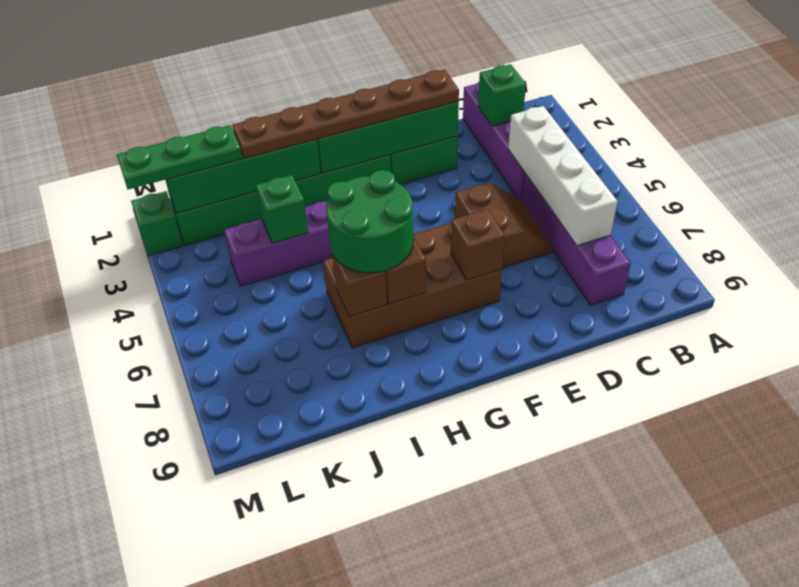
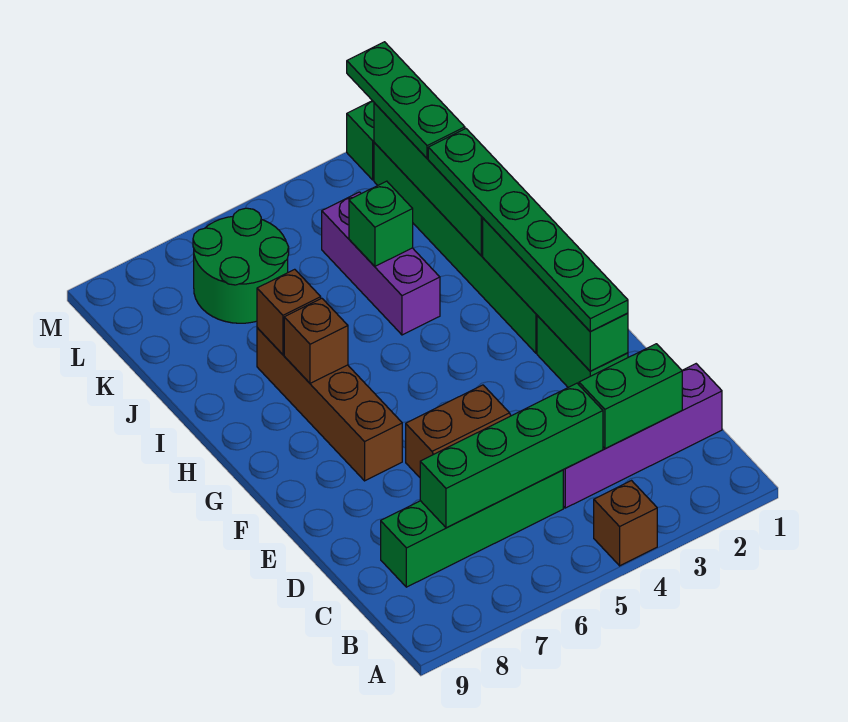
green 1x1 brick [478,64,526,126] -> green 1x2 brick [579,344,682,449]
white 1x4 brick [508,106,617,246] -> green 1x4 brick [420,383,603,528]
purple 1x4 brick [522,173,631,305] -> green 1x4 brick [381,470,563,587]
brown 1x6 plate [233,70,459,158] -> green 1x6 plate [428,129,628,332]
brown 2x4 brick [323,223,502,348] -> brown 1x4 brick [257,328,402,481]
brown 1x1 brick [451,209,505,280] -> brown 1x1 brick moved to [594,481,657,566]
green 2x2 round brick [326,170,413,273] -> green 2x2 round brick moved to [193,208,289,323]

